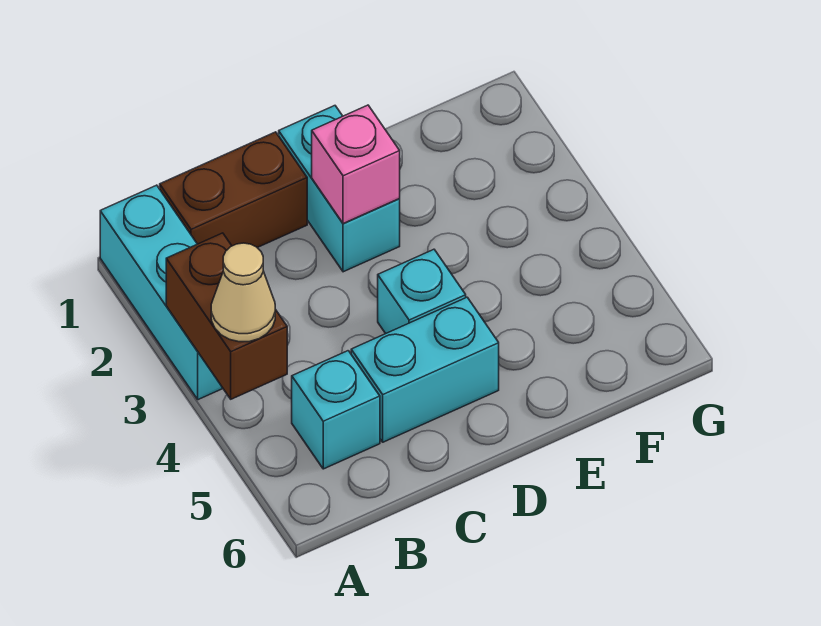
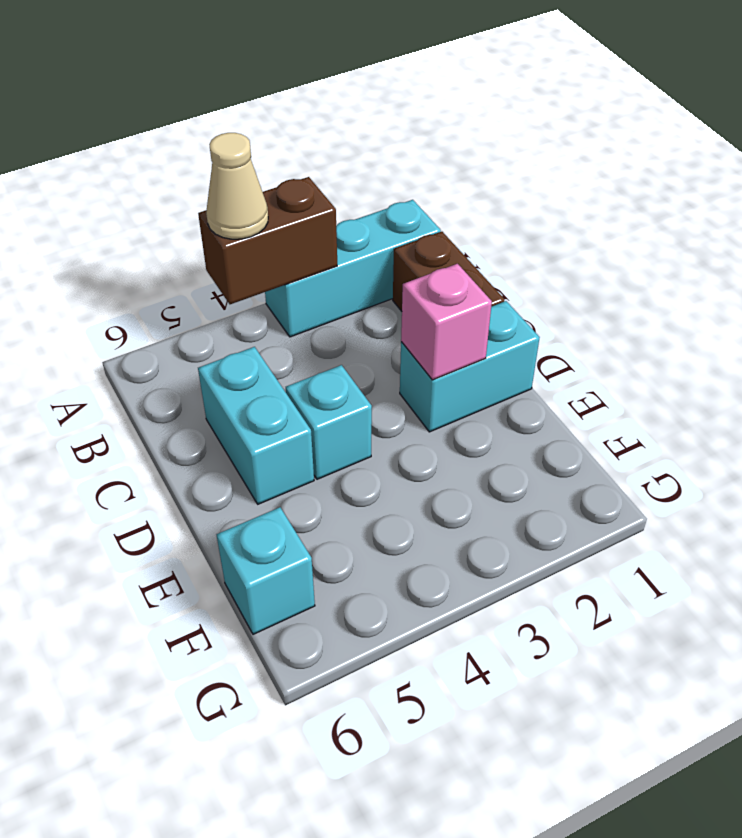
cyan 1x1 brick [292,351,380,469] -> cyan 1x1 brick moved to [216,507,315,634]

